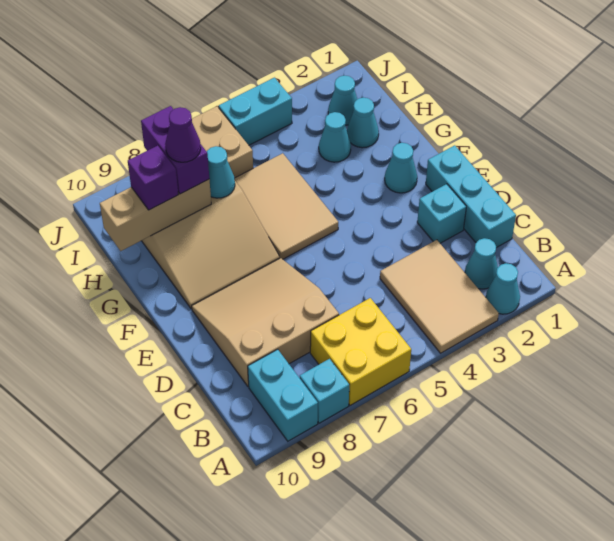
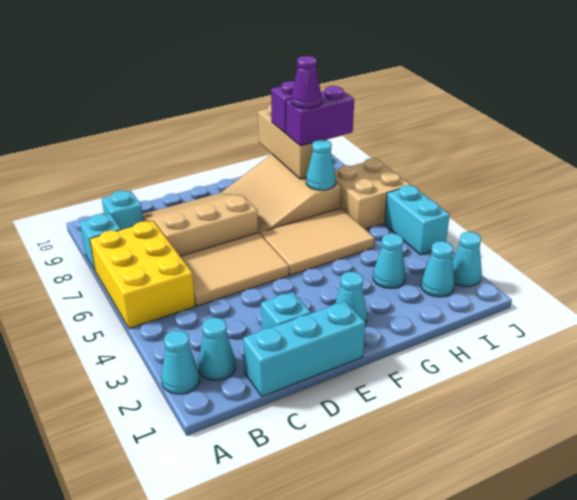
tan 2x3 tile [380,240,499,353] -> tan 2x3 tile moved to [180,233,289,306]
yellow 2x2 brick [310,298,411,405] -> yellow 2x3 brick [90,221,195,328]
cyan 1x2 brick [248,349,318,441] -> cyan 1x1 brick [102,191,143,230]
tan 3x3 slope [192,258,339,387] -> tan 3x3 slope turned to [142,194,258,256]
cyan 1x1 cone [347,98,379,148] -> cyan 1x1 cone moved to [452,232,482,287]

